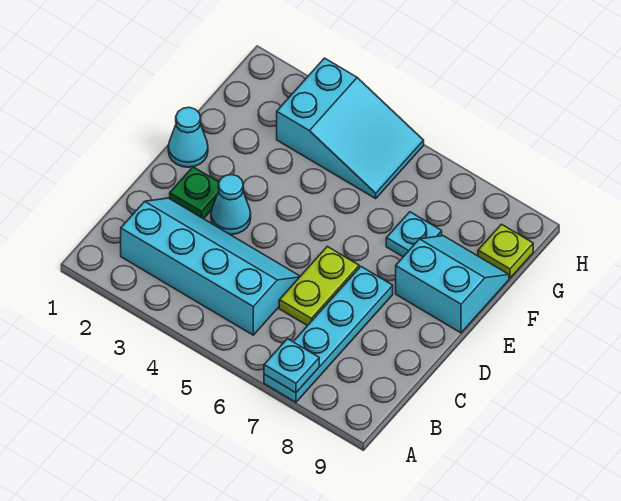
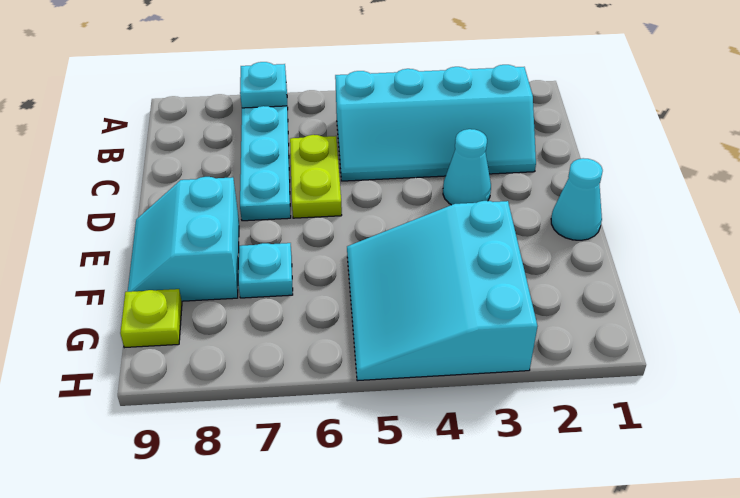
green 1x1 plate [170,167,219,219] -> none
cyan 2x2 slope [396,236,509,333] -> cyan 2x2 slope turned to [128,177,239,301]
cyan 2x3 slope [277,58,424,198] -> cyan 3x3 slope [347,201,538,381]

